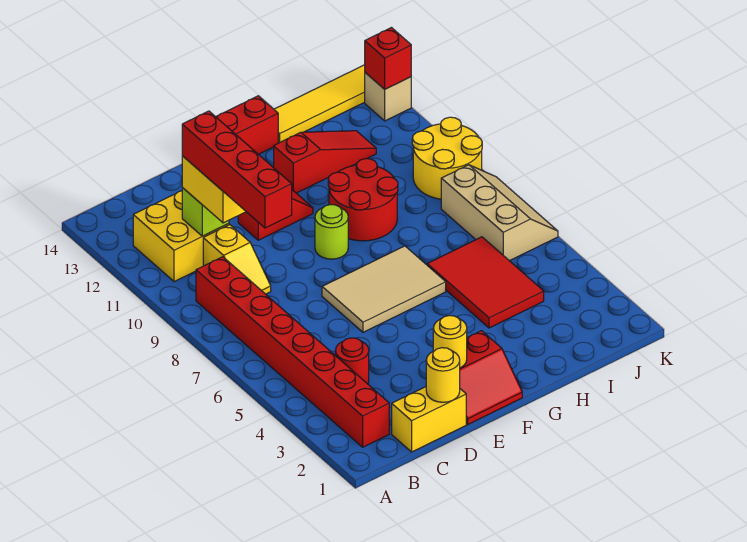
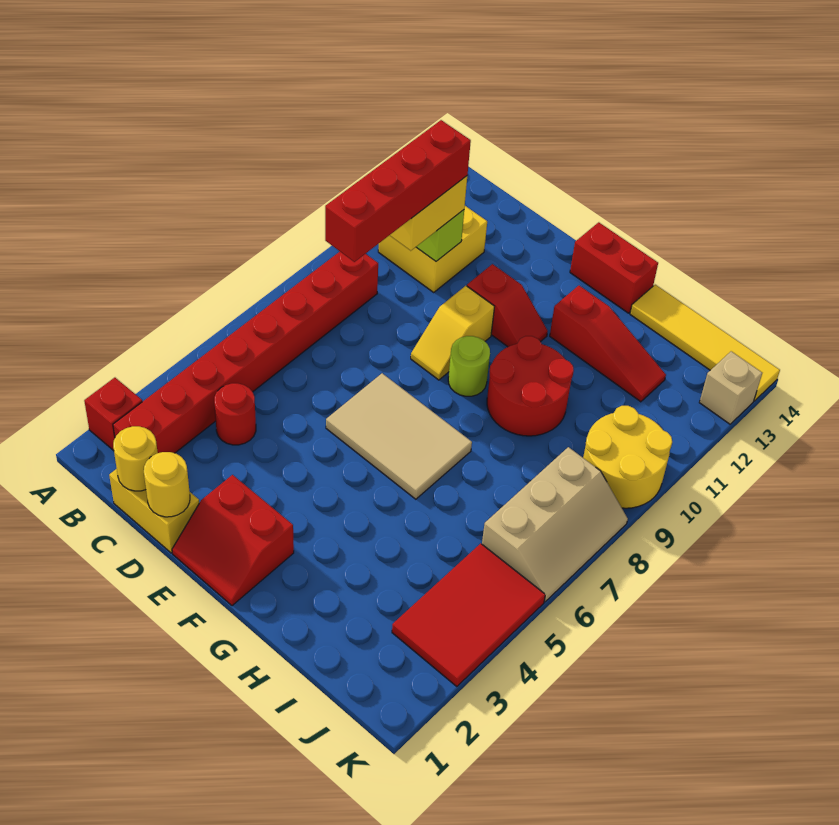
yellow 1x2 slope [203,225,271,294] -> yellow 1x2 slope moved to [411,286,495,380]
yellow 1x1 round brick [433,316,467,368] -> yellow 1x1 round brick moved to [113,426,158,491]
red 2x3 tile [427,237,544,328] -> red 2x3 tile moved to [392,543,545,687]
red 1x1 brick [365,28,411,89] -> red 1x1 brick moved to [84,378,142,451]

